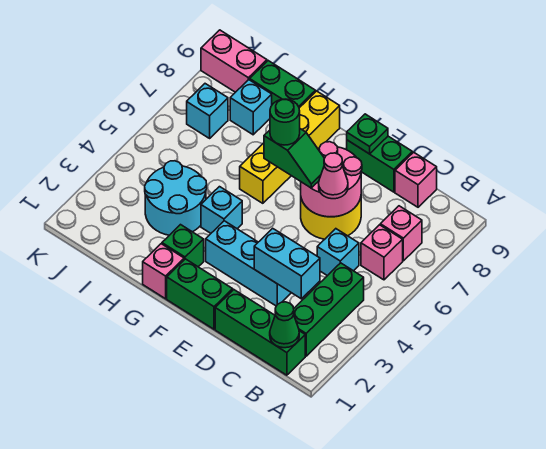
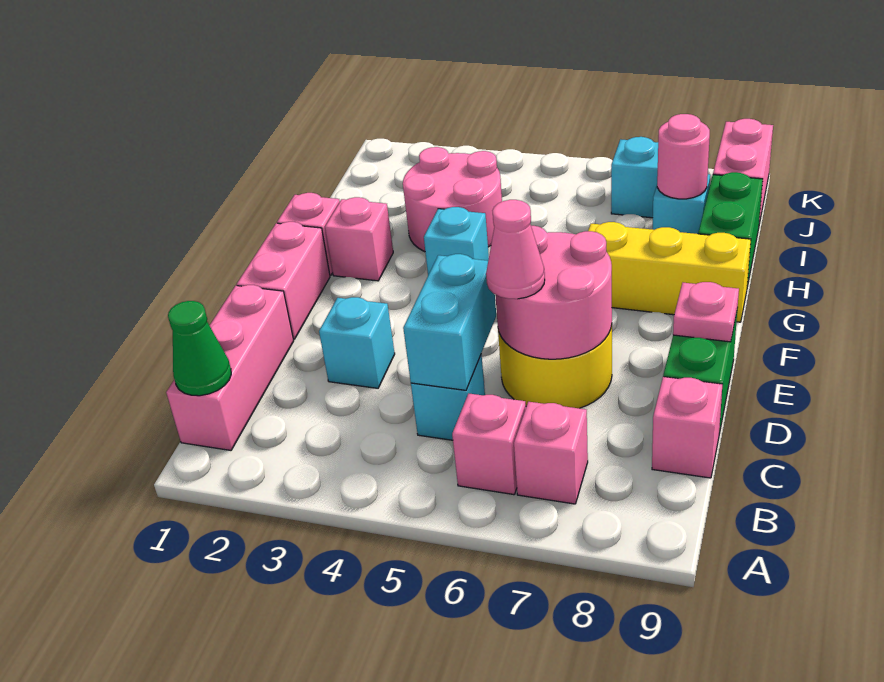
green 1x3 brick [215,290,305,375] -> pink 1x3 brick [166,285,294,450]
green 1x3 brick [294,263,364,356] -> none
cyan 1x2 brick [254,228,320,299] -> cyan 1x2 brick moved to [403,254,496,390]
cyan 1x3 brick [206,221,291,306] -> cyan 1x1 brick [319,297,395,388]
green 1x2 brick [167,259,233,329] -> pink 1x2 brick [237,222,330,339]
green 1x2 slope [264,129,324,188] -> none
green 1x1 plate [347,114,388,154] -> pink 1x1 plate [673,282,739,342]
green 1x1 round brick [270,99,300,145] -> none
green 1x1 brick [162,225,204,267] -> pink 1x1 brick [325,197,393,281]
yellow 1x4 brick [240,91,340,203] -> yellow 1x3 brick [588,222,751,322]
cyan 2x2 round brick [145,161,207,235] -> pink 2x2 round brick [403,147,502,252]
none -> pink 1x1 round brick [657,114,710,199]

